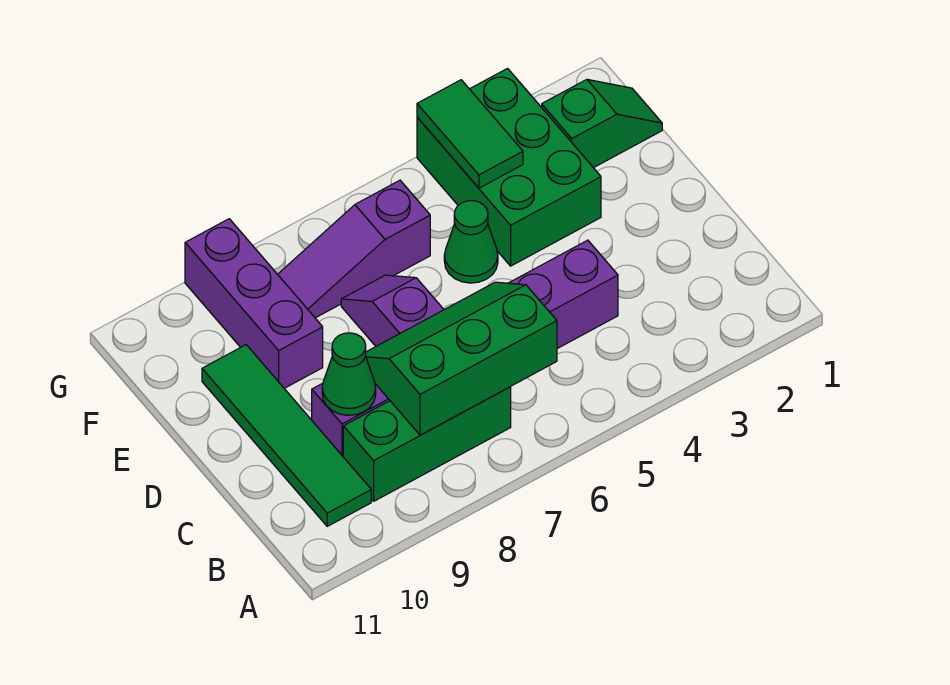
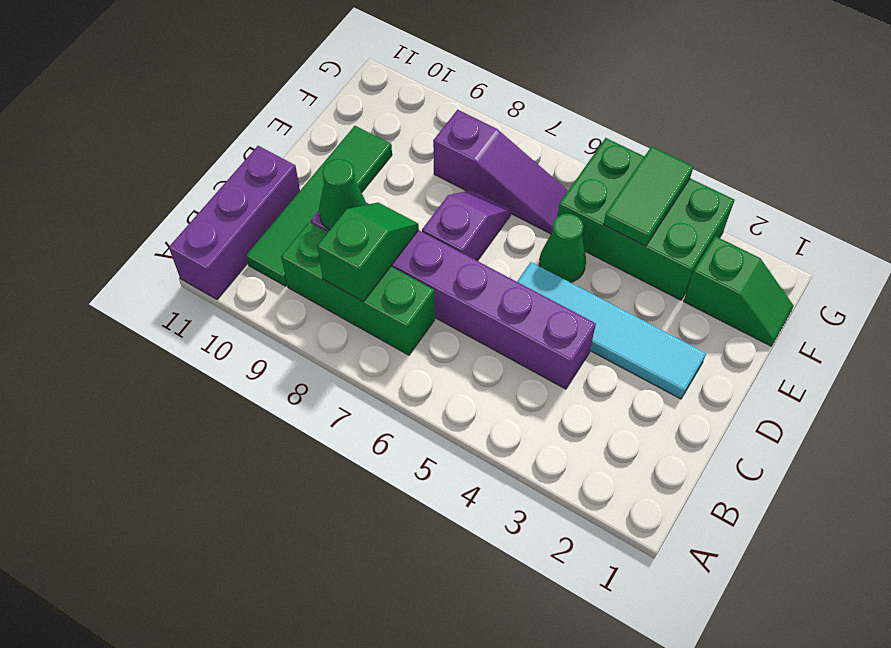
green 2x3 slope [365,282,557,435] -> green 1x2 slope [317,203,419,301]
none -> cyan 1x4 tile [517,262,706,399]
green 2x3 brick [417,69,601,266] -> green 2x3 brick turned to [558,138,734,300]
purple 1x3 brick [185,219,323,388] -> purple 1x3 brick moved to [169,146,300,299]
purple 1x3 slope [278,180,430,318] -> purple 1x3 slope turned to [433,110,568,234]

